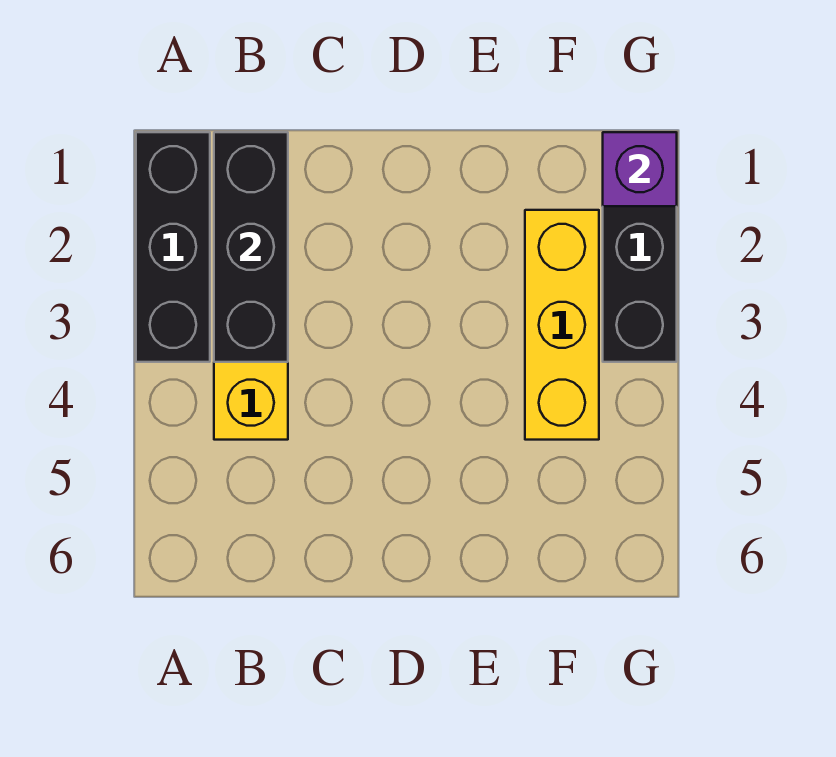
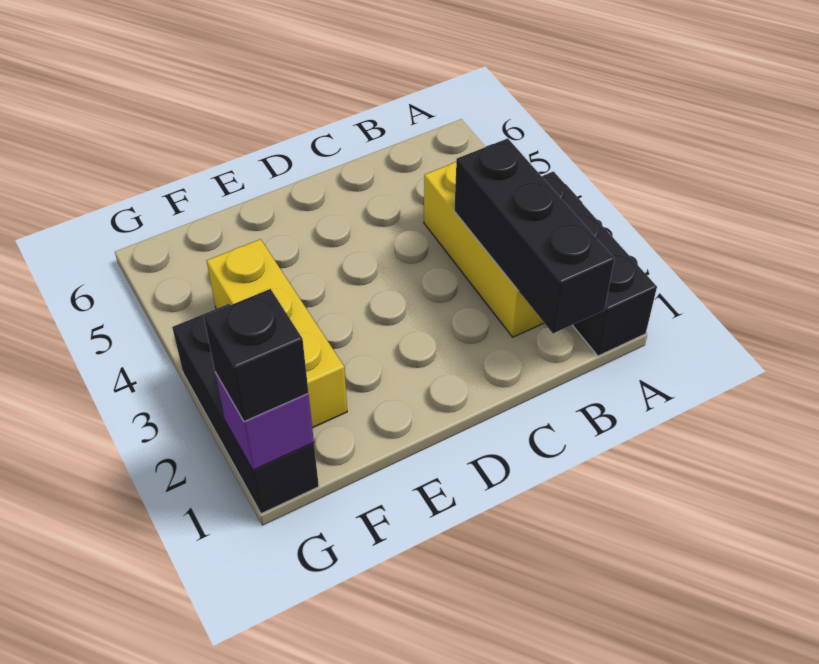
none -> black 1x1 brick [204,289,308,421]

